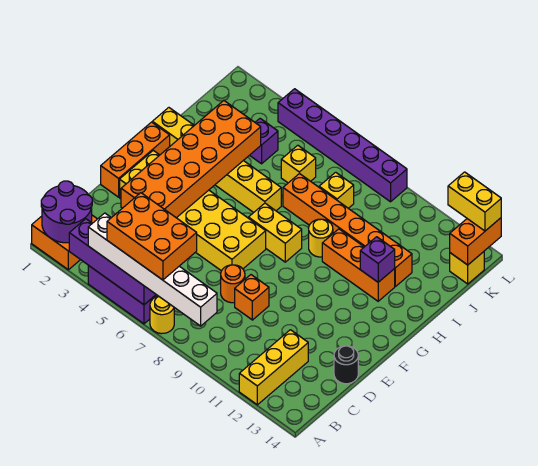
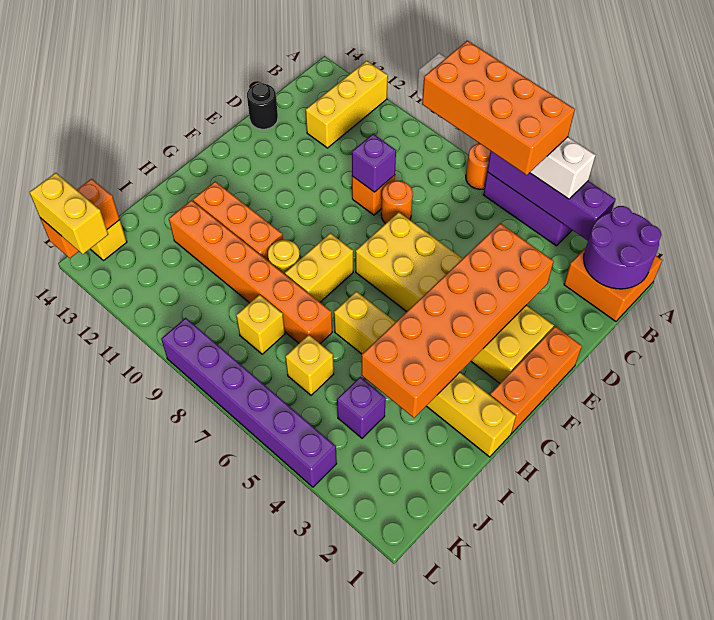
orange 2x3 brick [107,193,197,280] -> orange 2x4 brick [422,41,575,175]
yellow 1x1 round brick [150,296,174,334] -> orange 1x1 round brick [466,143,490,189]
yellow 1x2 brick [248,203,302,262] -> yellow 1x2 brick turned to [285,233,353,302]
purple 1x1 brick [360,237,395,282] -> purple 1x1 brick moved to [352,134,396,192]

